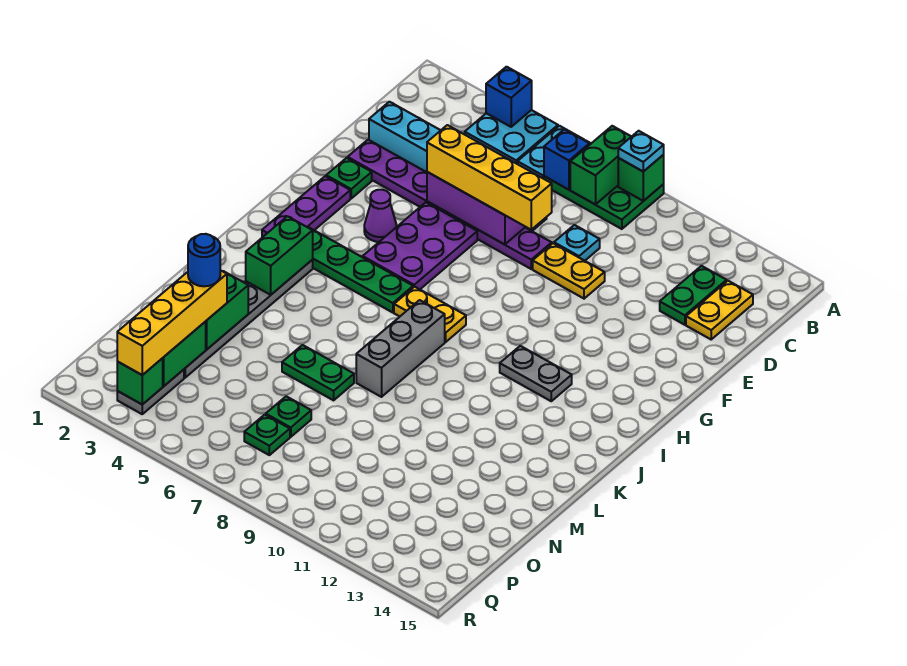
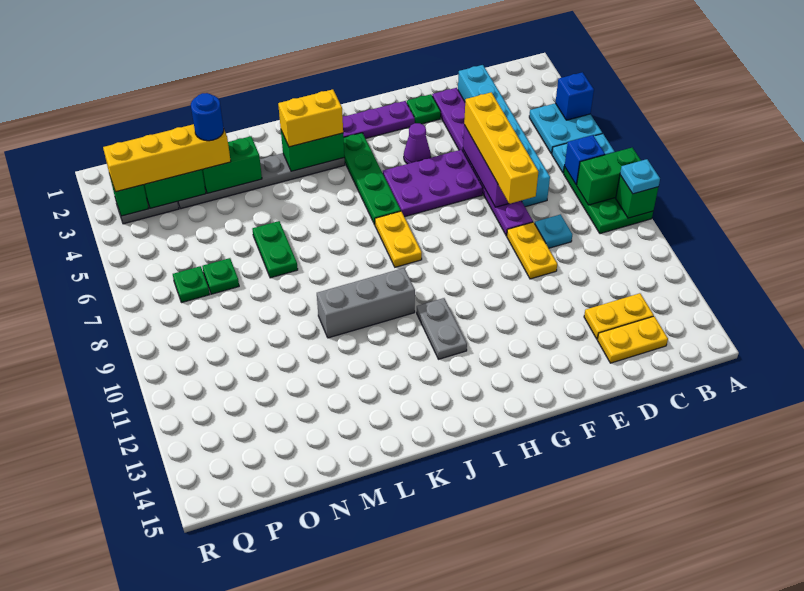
green 1x2 plate [660,266,727,325] -> yellow 1x2 plate [584,293,654,339]
none -> yellow 1x2 brick [278,89,343,147]
grey 1x3 brick [356,300,445,397] -> grey 1x3 brick moved to [317,268,415,338]

